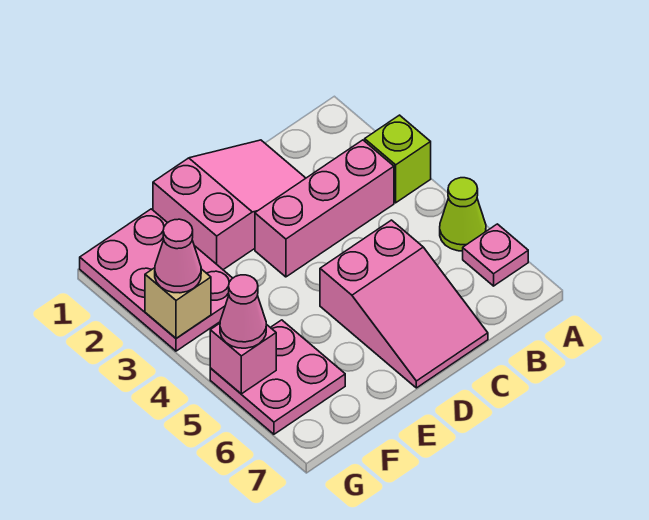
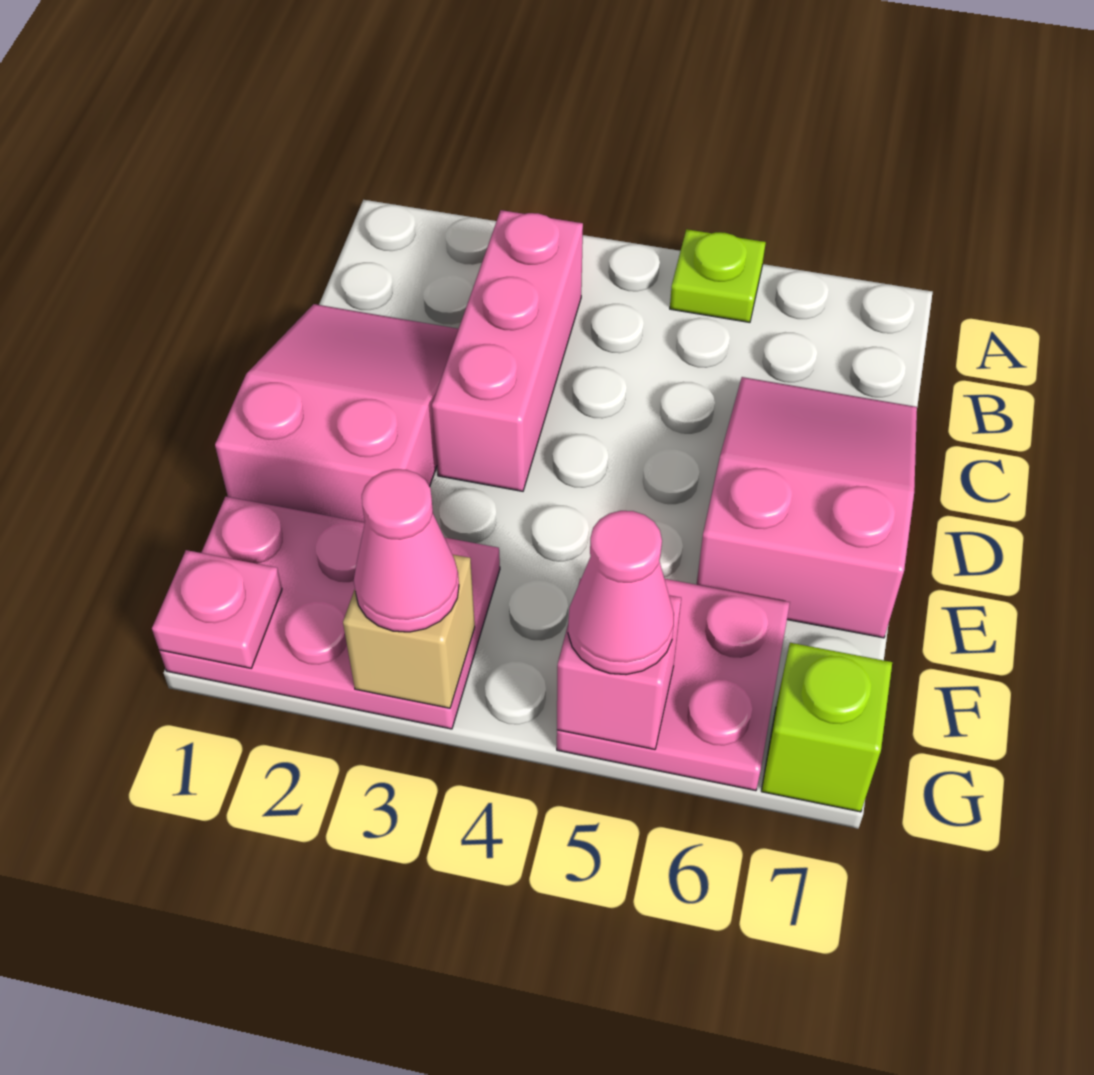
lime 1x1 brick [365,115,431,203] -> lime 1x1 brick moved to [761,643,892,812]
lime 1x1 cone [440,178,486,251] -> lime 1x1 plate [670,229,766,322]
pink 1x1 plate [463,224,528,286] -> pink 1x1 plate moved to [152,550,282,668]
pink 2x3 slope [320,220,488,388] -> pink 2x3 slope turned to [697,377,917,638]

